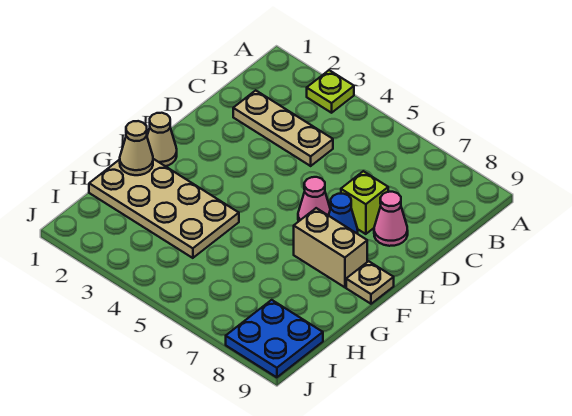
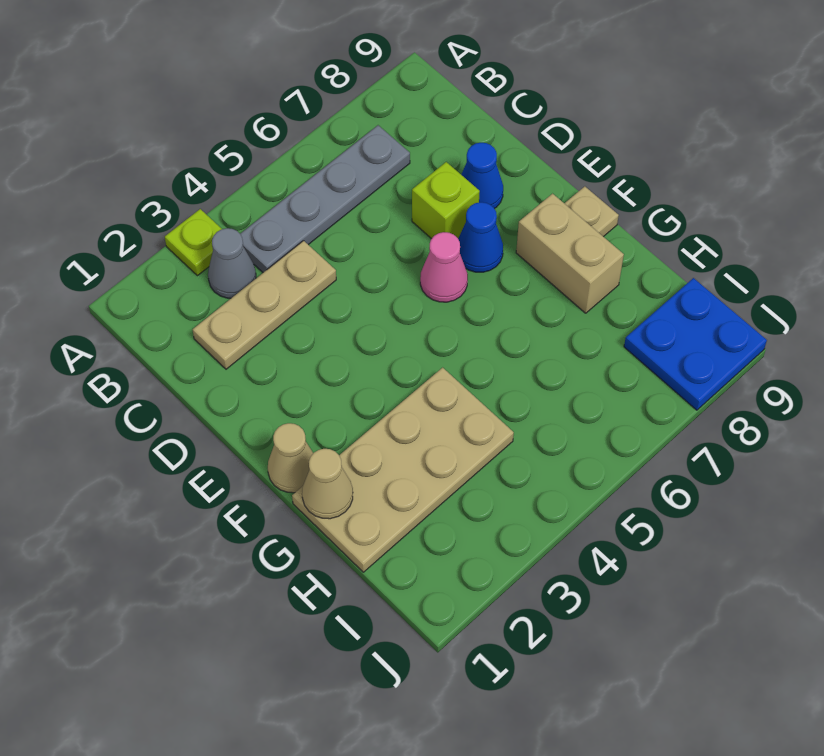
none -> grey 1x1 cone [208,228,256,298]
none -> grey 1x4 plate [240,125,410,273]
pink 1x1 cone [374,192,408,246] -> blue 1x1 cone [461,143,503,209]
tan 1x2 brick [294,208,367,287] -> tan 1x2 brick turned to [516,194,624,313]

